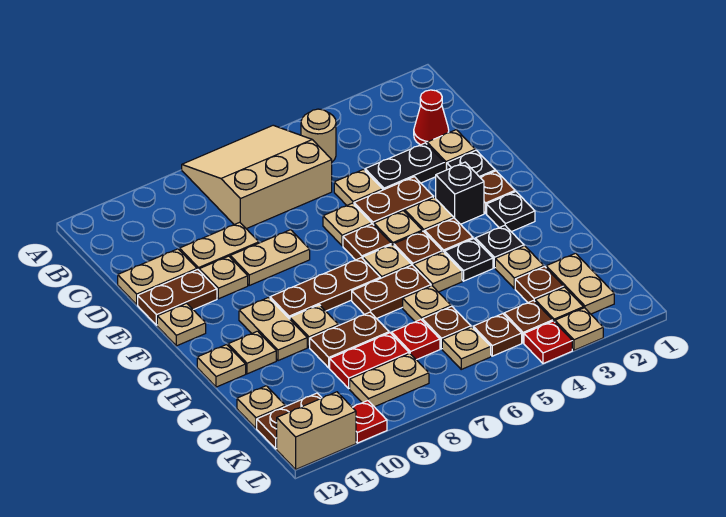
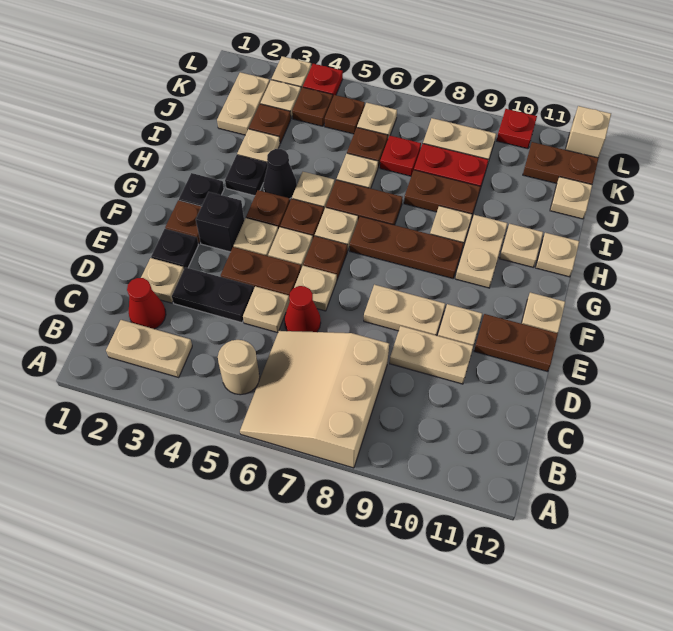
tan 3x3 slope [182,125,332,229] -> tan 3x3 slope turned to [240,331,389,468]
none -> red 1x1 cone [284,286,321,332]
tan 1x2 plate [118,249,197,304] -> tan 1x2 plate moved to [106,320,192,377]
black 1x1 plate [445,239,493,281] -> black 1x1 cone [263,149,297,198]
tan 1x2 brick [277,392,356,469] -> tan 1x1 brick [565,106,611,158]

